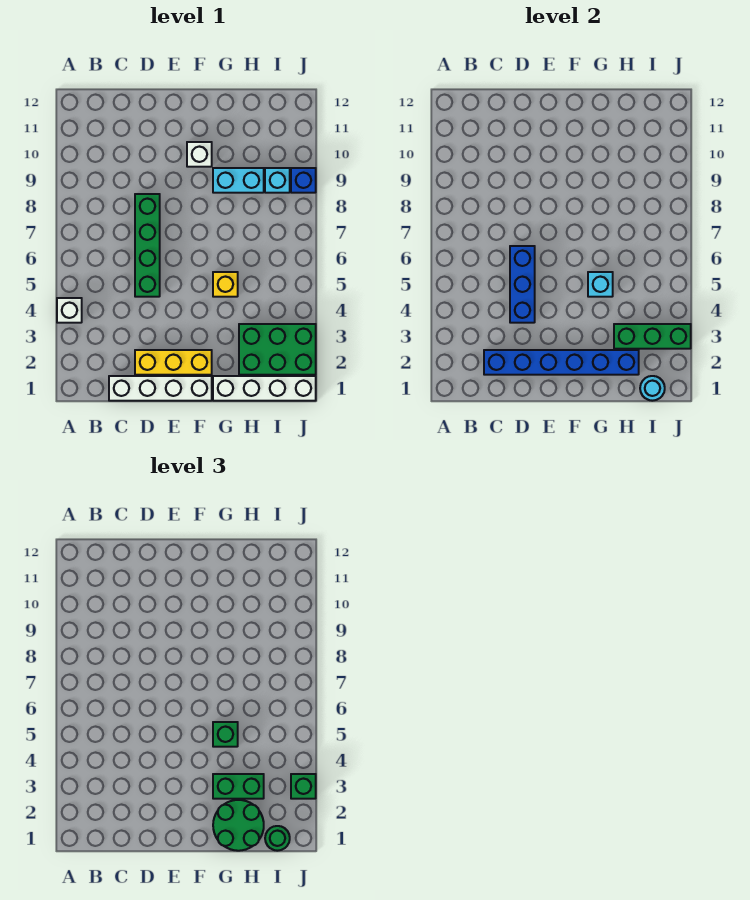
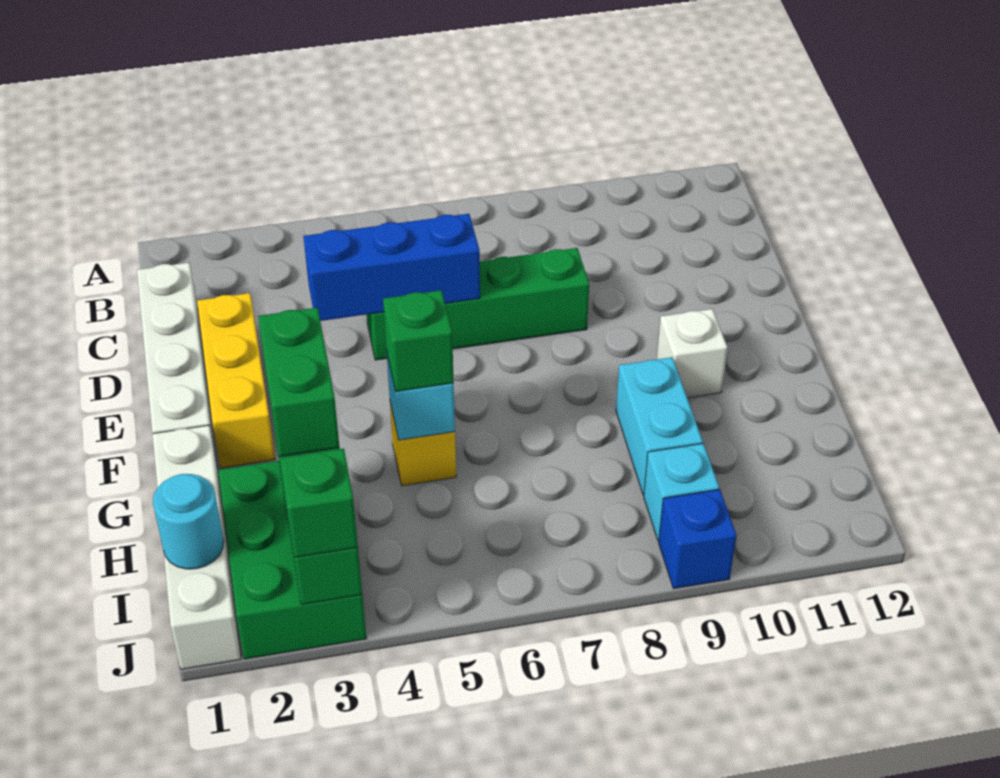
white 1x1 brick [57,298,82,323] -> none
blue 1x6 brick [484,350,639,375] -> none
green 2x2 round brick [213,800,264,851] -> none
green 1x1 round brick [265,826,290,851] -> none

